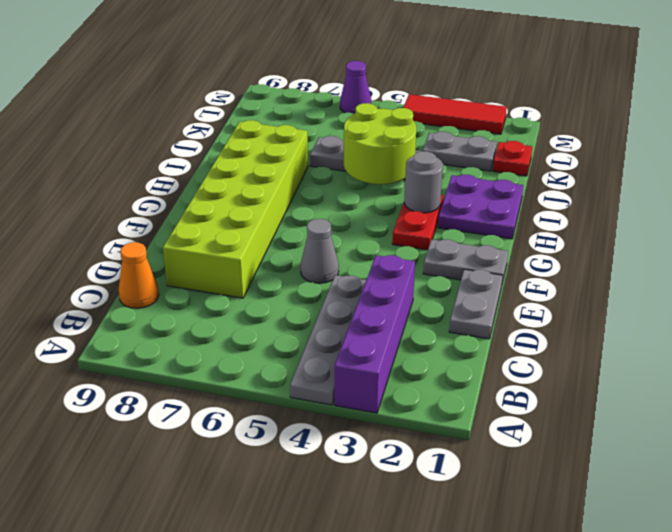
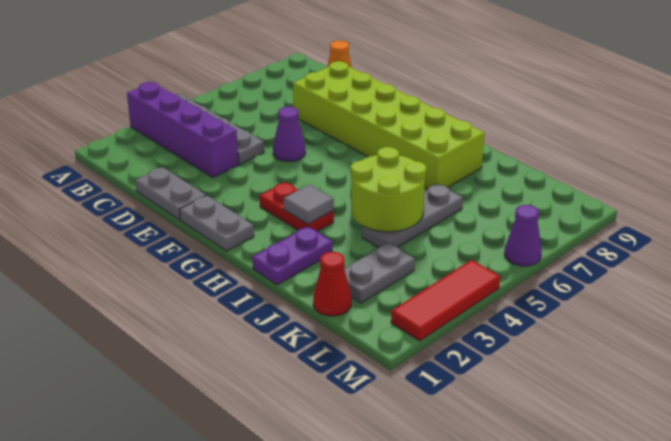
grey 1x1 cone [300,219,339,283] -> purple 1x1 cone [273,107,305,162]
grey 1x2 plate [423,239,508,283] -> grey 1x2 plate turned to [180,196,254,251]
purple 2x2 plate [438,175,523,239] -> purple 1x2 plate [252,226,333,285]
grey 1x1 round brick [404,151,443,213] -> grey 1x1 tile [284,184,334,224]
red 1x1 plate [493,141,532,176] -> red 1x1 cone [313,252,351,316]

